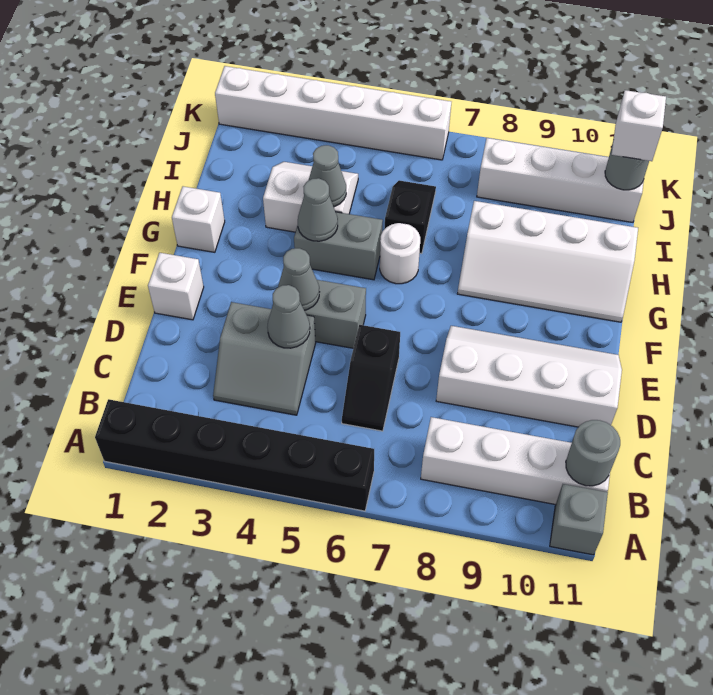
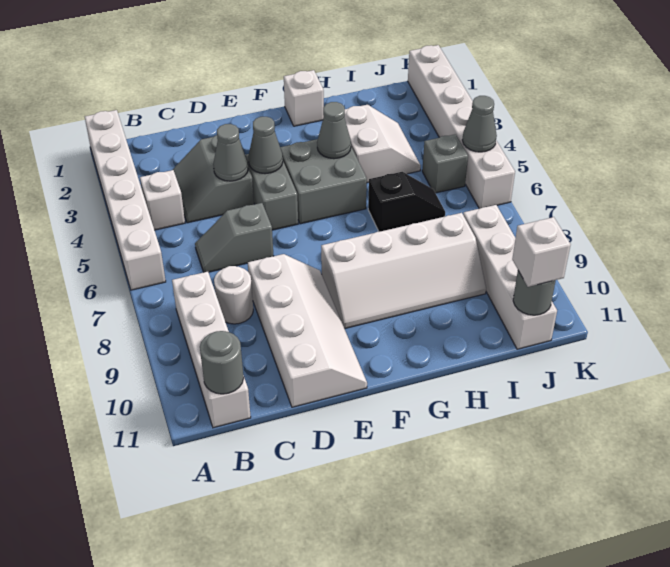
black 1x6 brick [95,399,374,511] -> white 1x6 brick [85,110,166,290]
grey 1x1 brick [550,484,608,555] -> grey 1x1 brick moved to [422,134,468,193]
black 1x2 slope [342,325,400,431] -> grey 1x2 slope [195,203,273,272]
white 1x1 brick [148,253,204,320] -> white 1x1 brick moved to [140,170,185,230]
grey 1x2 brick [294,212,383,280] -> grey 2x2 brick [280,139,367,224]
white 1x1 round brick [380,223,420,284] -> white 1x1 round brick moved to [214,266,253,324]
white 2x4 slope [457,201,638,322] -> white 2x4 slope turned to [321,213,486,329]
grey 1x1 cone [308,145,346,207] -> grey 1x1 cone moved to [462,96,497,152]

